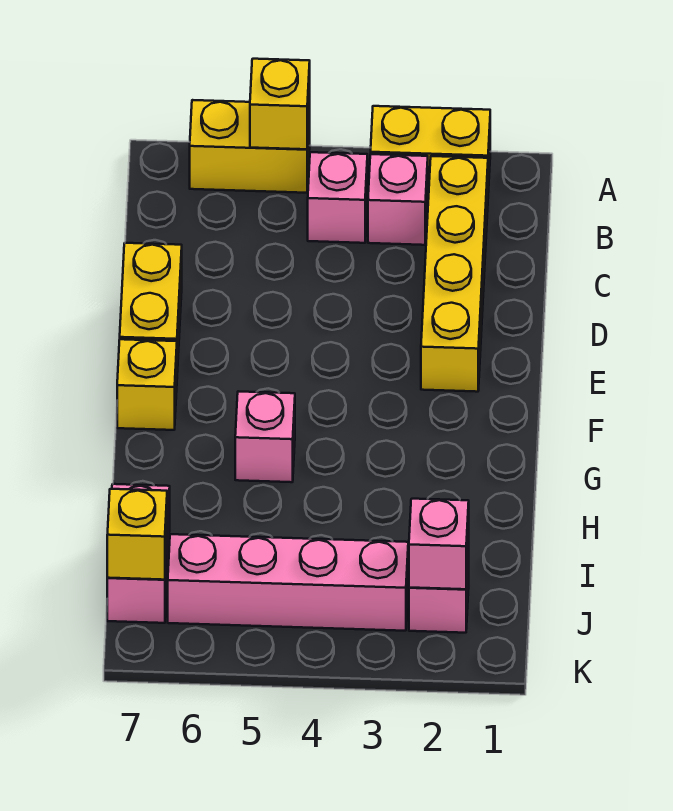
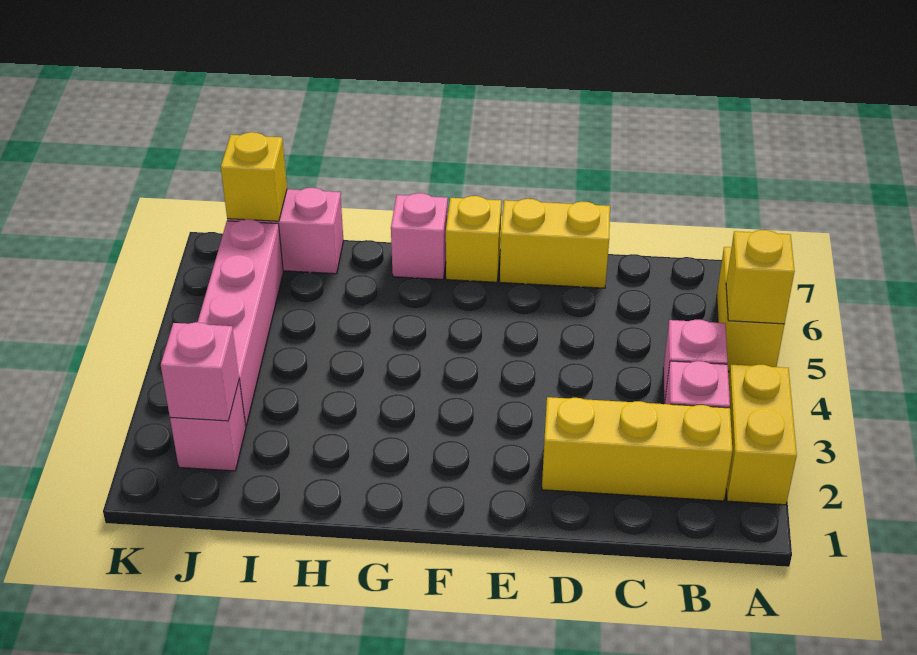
yellow 1x4 brick [421,156,488,392] -> yellow 1x3 brick [542,397,732,501]
pink 1x1 brick [235,391,295,482] -> pink 1x1 brick moved to [391,193,448,279]

